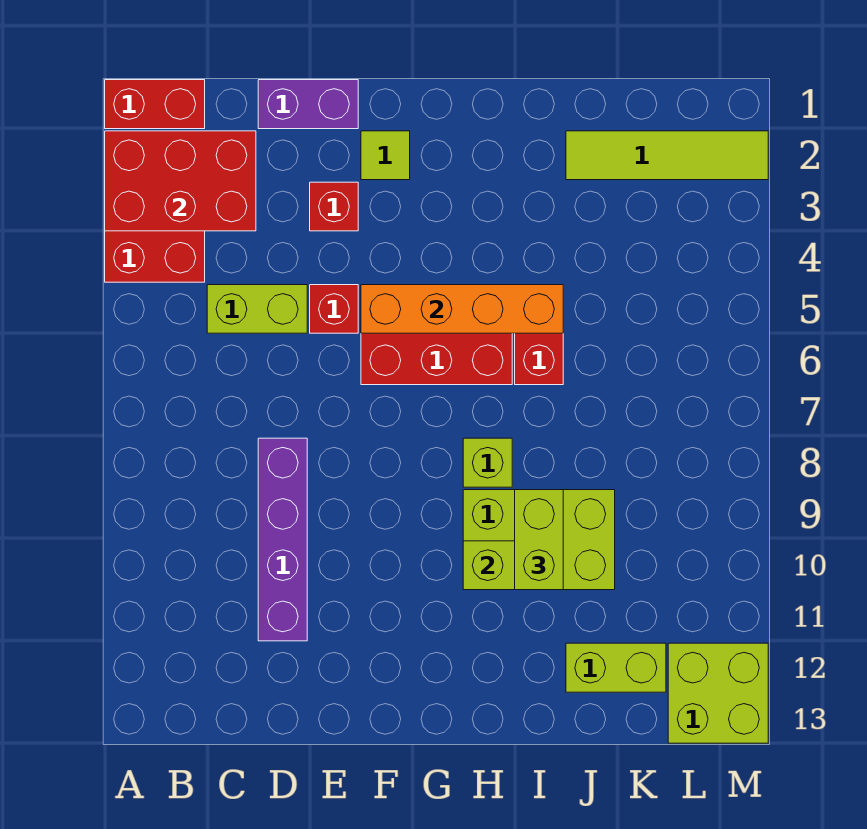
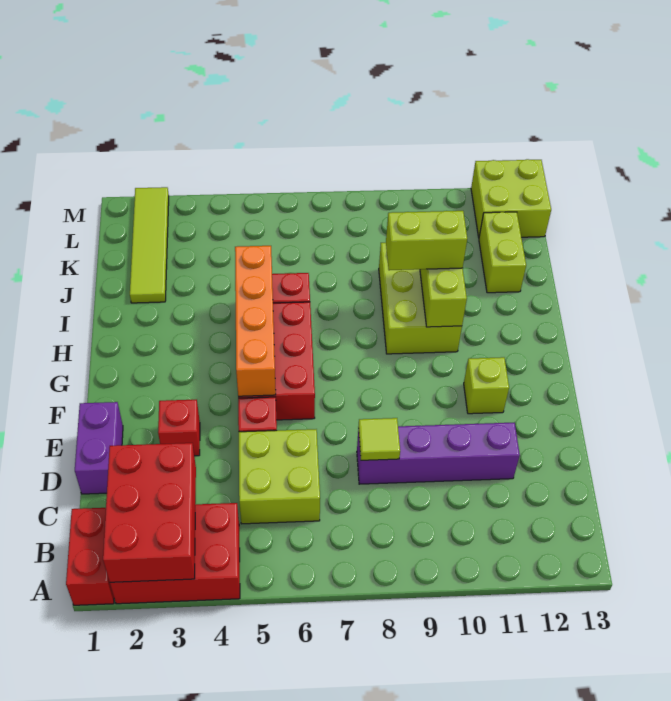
lime 1x2 brick [207,285,307,333] -> lime 2x2 brick [239,429,320,524]
lime 1x1 tile [361,131,410,180] -> lime 1x1 tile moved to [358,418,400,460]
lime 1x1 brick [463,438,512,487] -> lime 1x1 brick moved to [464,357,509,414]

